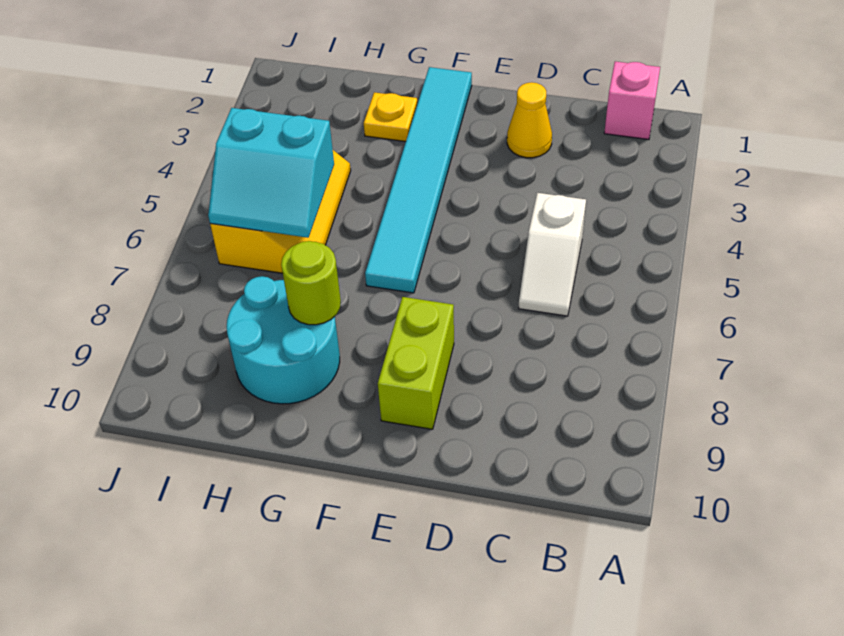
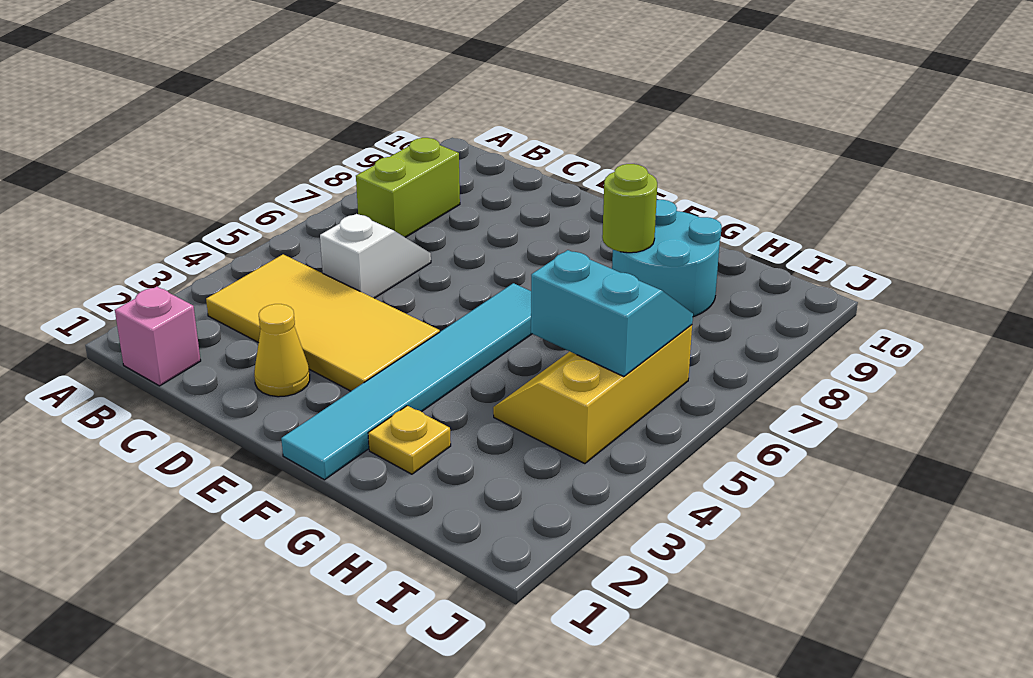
none -> yellow 2x4 tile [206,254,440,391]
lime 1x2 brick [378,297,454,429] -> lime 1x2 brick moved to [356,138,460,237]

